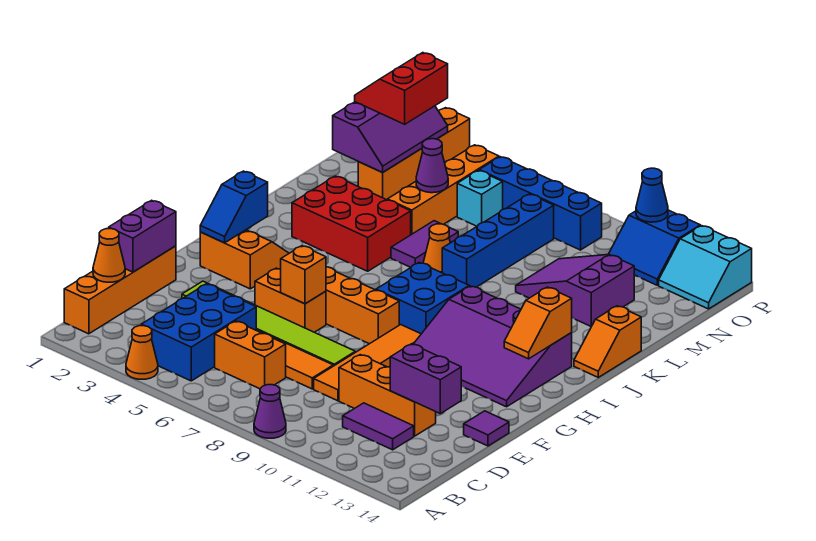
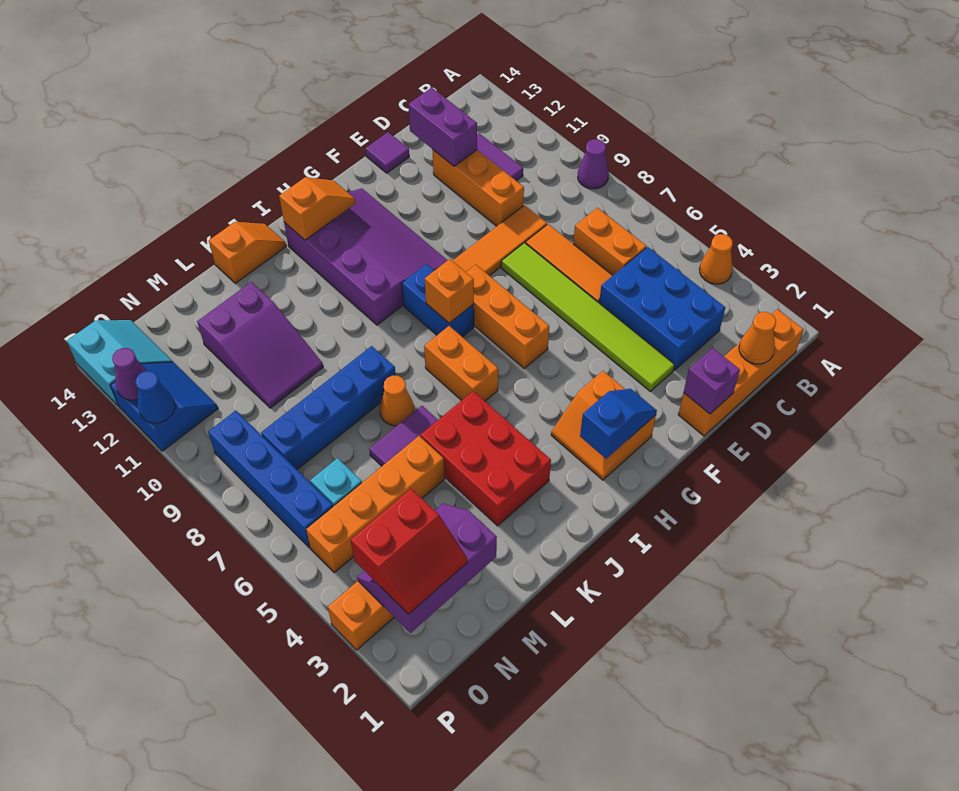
blue 2x3 brick [141,284,256,381] -> blue 2x3 brick turned to [599,247,725,370]
purple 1x2 brick [109,200,176,272] -> purple 1x1 brick [684,348,740,414]
orange 1x2 brick [255,268,326,332] -> orange 1x2 brick moved to [424,326,498,401]
orange 1x1 brick [281,246,326,304] -> orange 1x1 brick moved to [425,259,474,323]
blue 2x2 brick [376,263,469,334] -> blue 1x2 brick [402,264,474,337]
purple 1x1 cone [416,139,448,193] -> purple 1x1 cone moved to [112,348,147,400]

